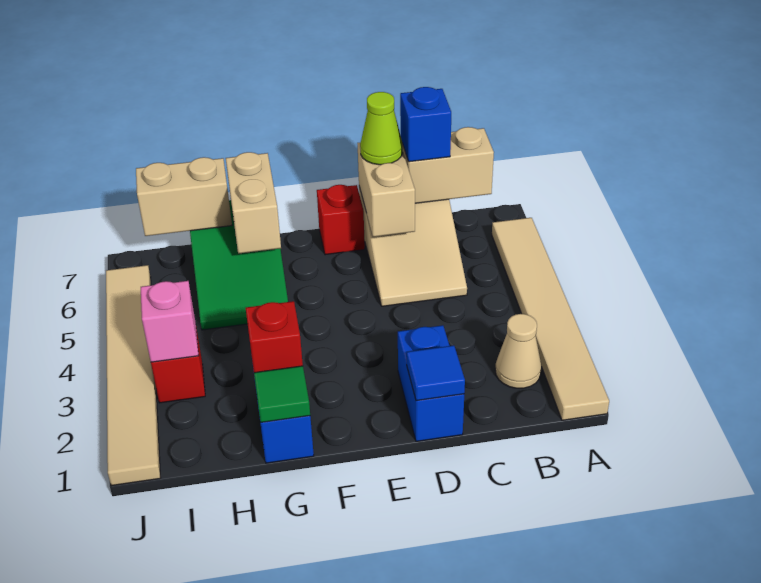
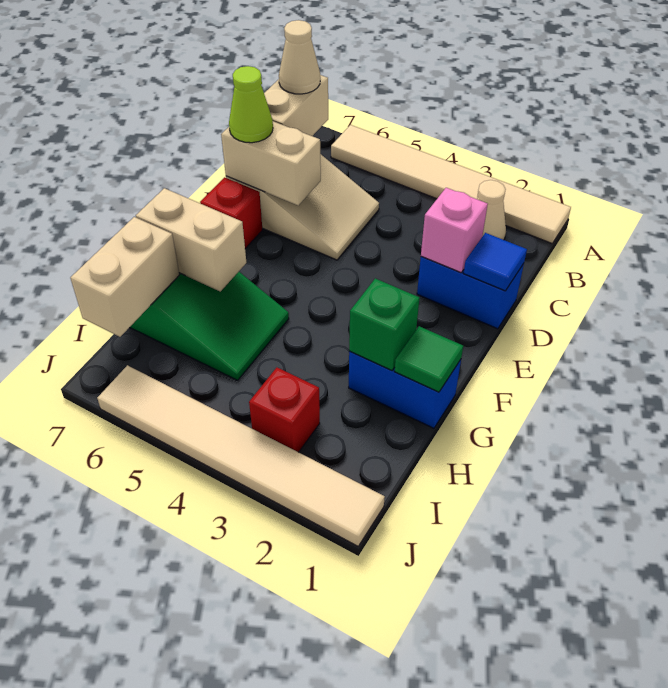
none -> tan 1x1 cone [279,20,320,94]
blue 1x1 brick [400,87,451,162] -> none
red 1x1 brick [246,301,303,373] -> green 1x1 brick [349,278,419,370]
pink 1x1 brick [141,281,199,362] -> pink 1x1 brick moved to [421,188,488,273]

